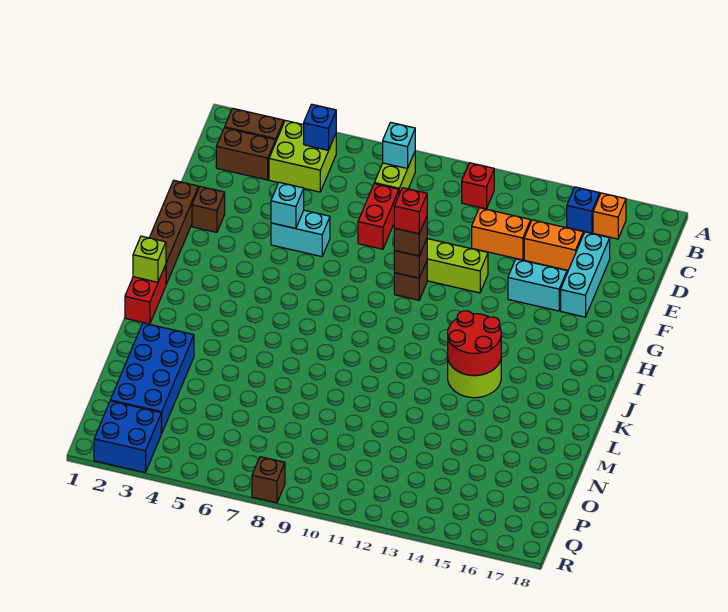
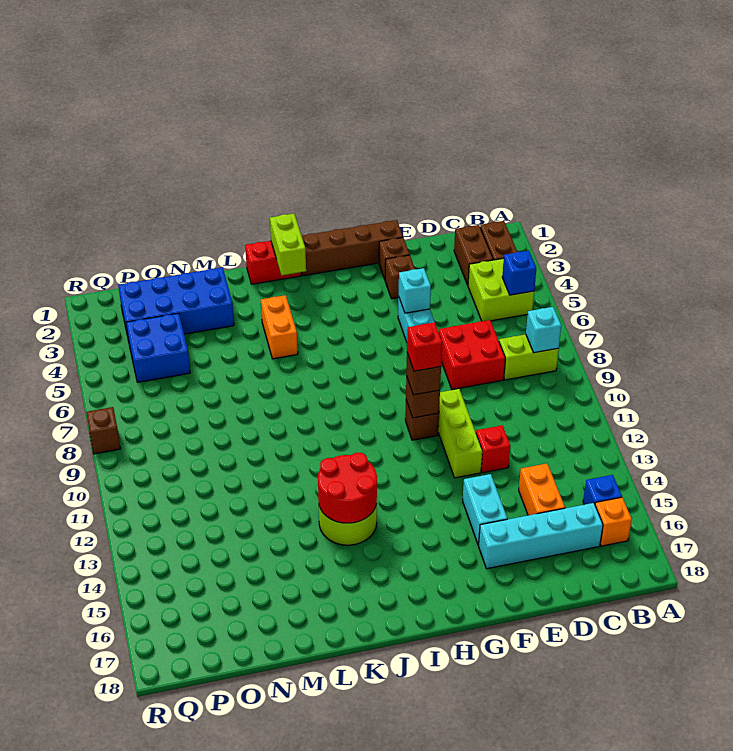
red 1x1 brick [462,163,494,209] -> red 1x1 brick moved to [476,425,510,473]
red 1x2 brick [358,184,399,249] -> red 2x2 brick [439,320,505,389]
orange 1x2 brick [472,208,531,260] -> orange 1x2 brick moved to [261,295,298,359]
cyan 1x3 brick [561,232,610,317] -> cyan 1x4 brick [479,503,603,569]
none -> brown 1x1 brick [385,255,415,299]
lime 1x1 brick [133,236,166,282] -> lime 1x2 brick [270,214,306,275]
blue 2x2 brick [94,401,162,472] -> blue 2x2 brick moved to [126,313,190,382]

